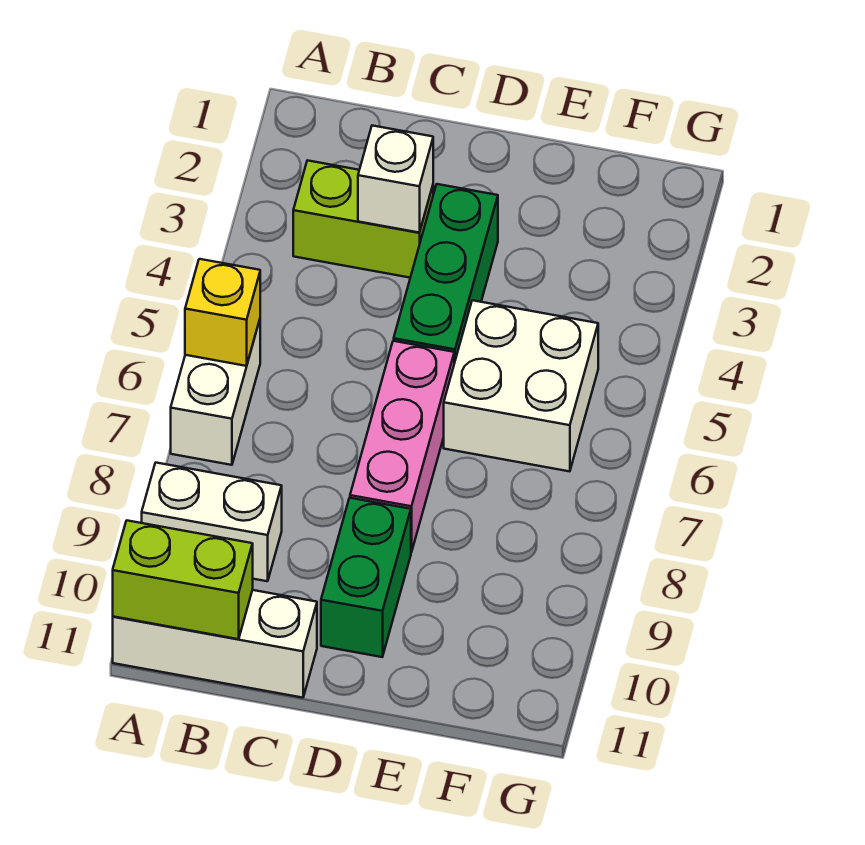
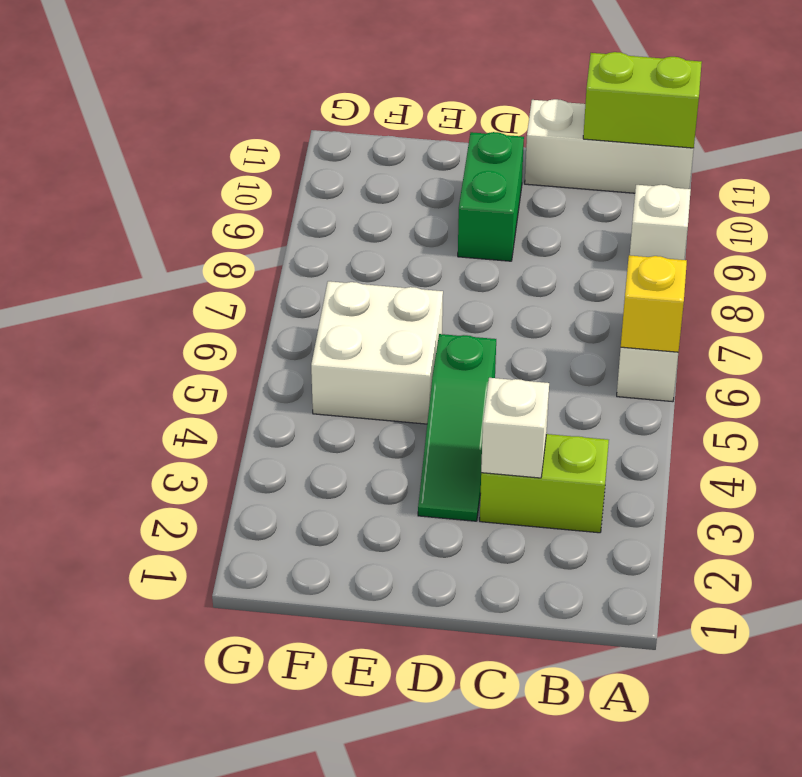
white 1x2 brick [142,463,282,581] -> white 1x1 brick [630,185,691,260]
green 1x3 brick [394,184,498,363] -> green 1x3 slope [418,334,496,521]
pink 1x3 brick [350,341,454,552] -> none

